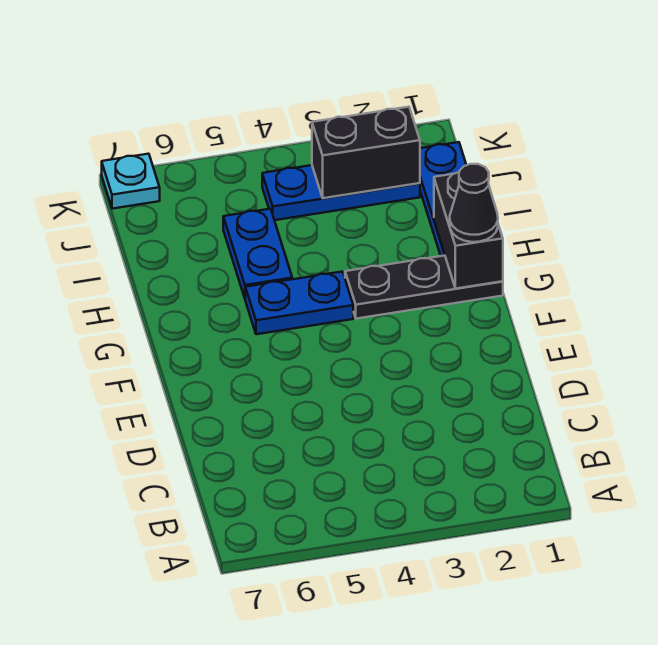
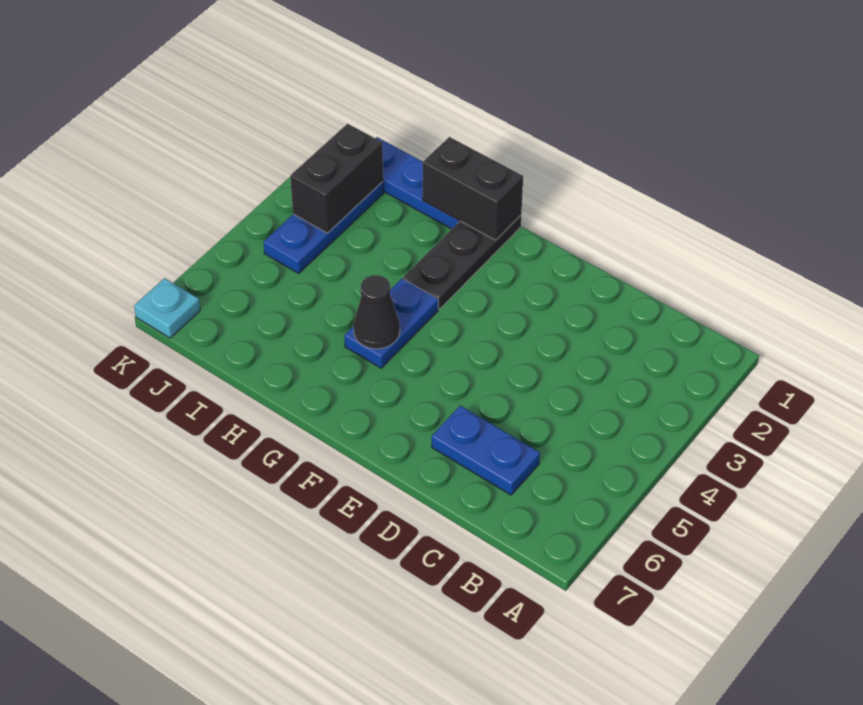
black 1x1 cone [450,164,498,242] -> black 1x1 cone moved to [353,275,400,349]
blue 1x2 plate [223,209,292,298] -> blue 1x2 plate moved to [432,406,540,495]

